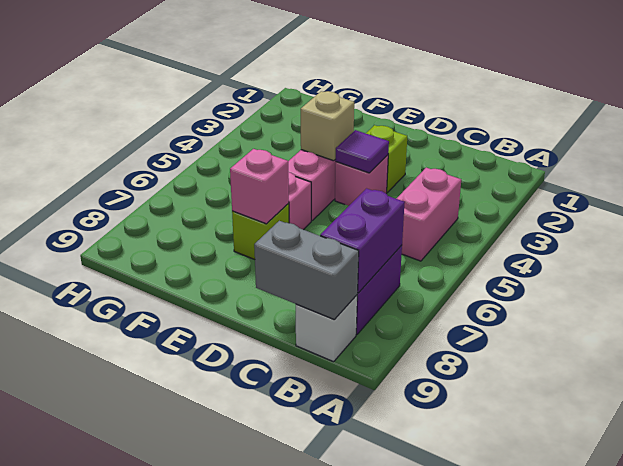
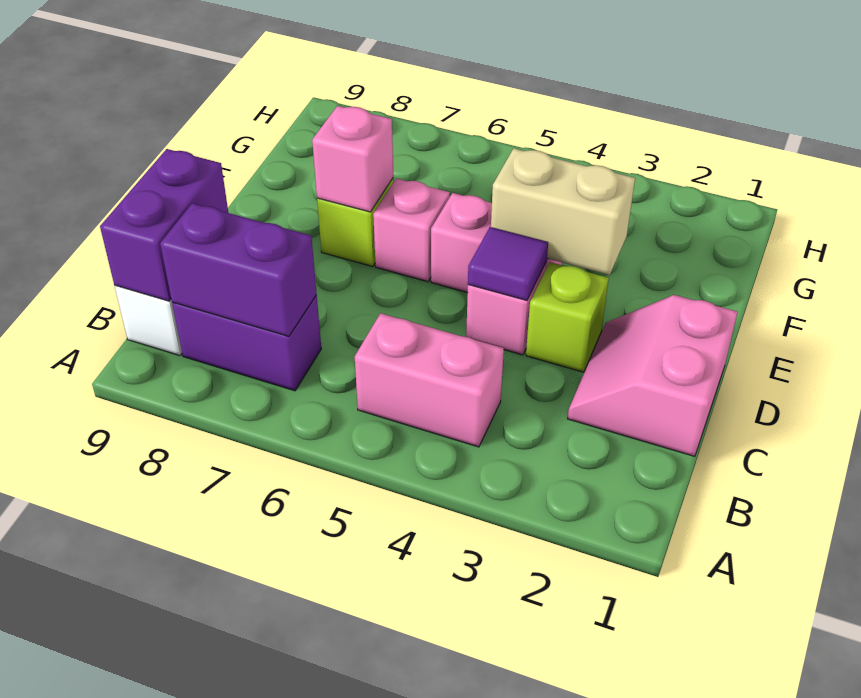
grey 1x2 brick [254,221,359,320] -> purple 1x2 brick [100,149,228,301]
none -> pink 2x2 slope [568,295,738,456]
tan 1x1 brick [301,91,354,161] -> tan 1x2 brick [491,148,635,275]

